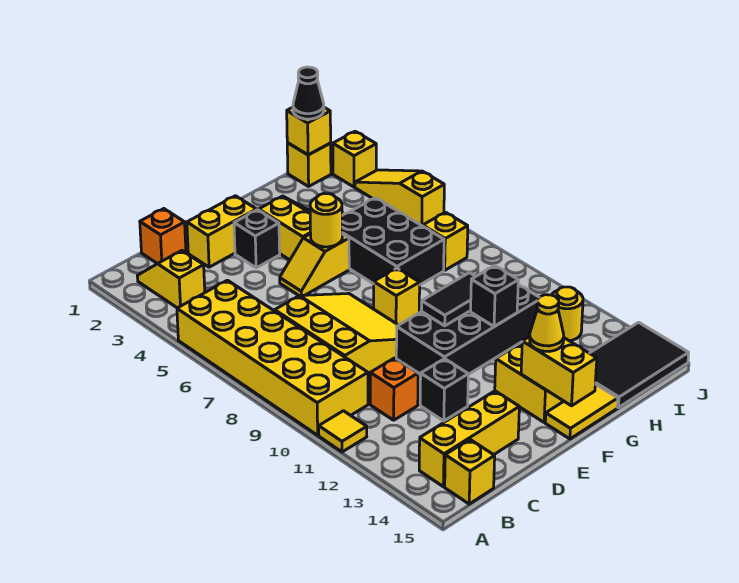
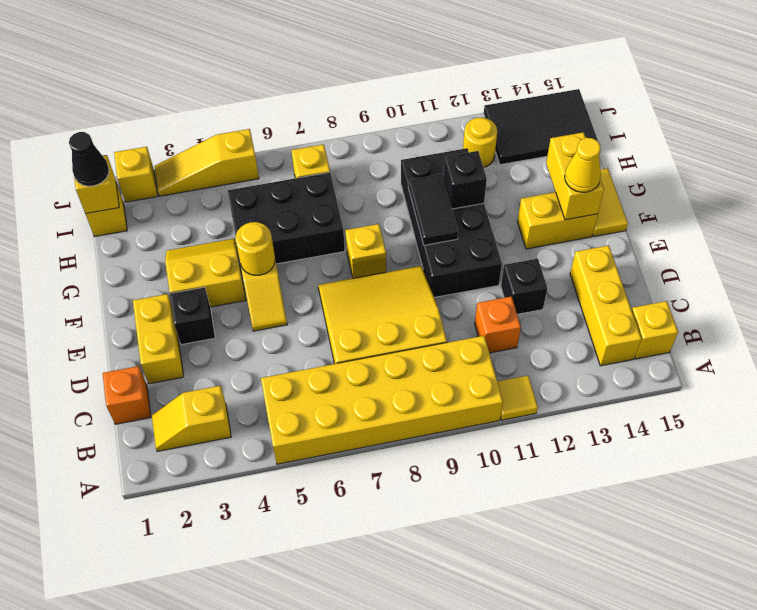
yellow 1x2 brick [521,337,597,406] -> yellow 1x2 brick turned to [546,132,604,220]
black 2x3 tile [590,322,689,408] -> black 2x3 tile turned to [484,89,598,165]

